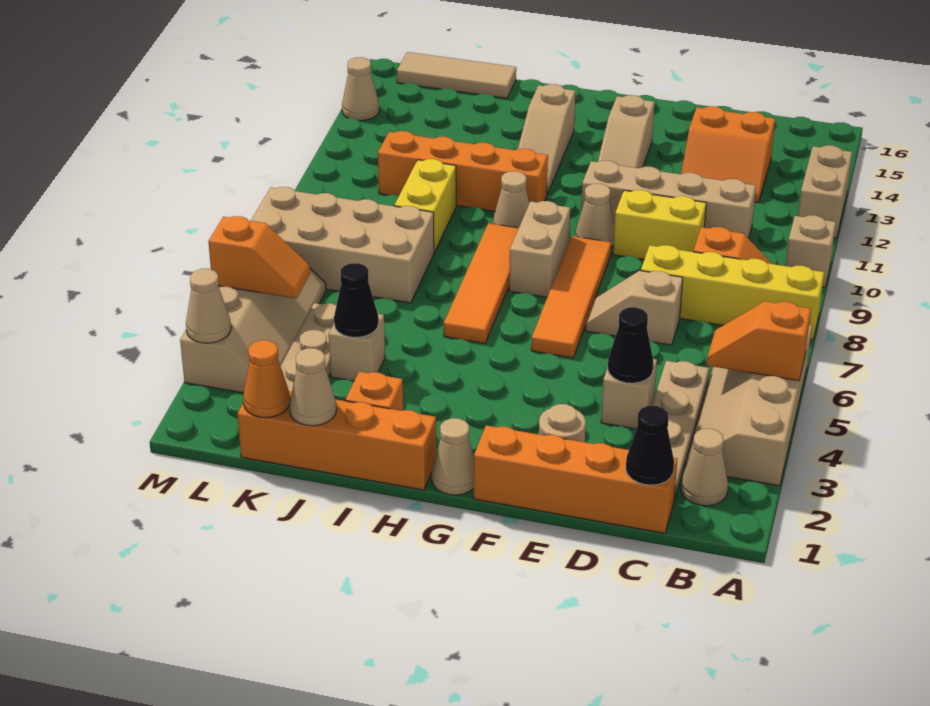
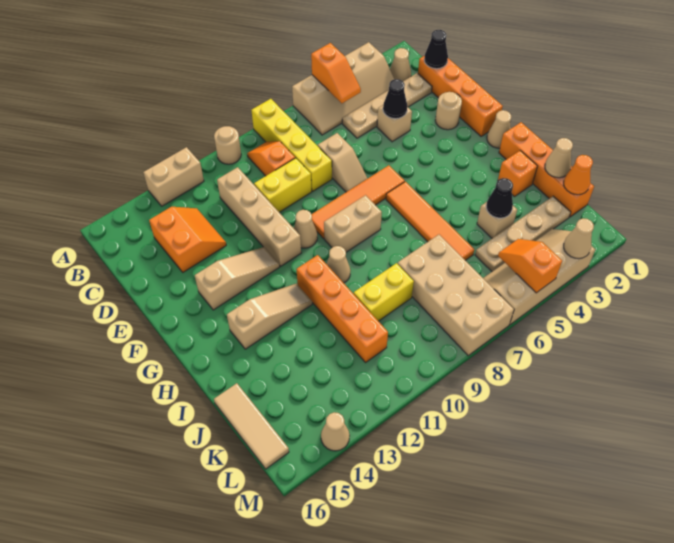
tan 1x1 brick [786,215,836,287] -> tan 1x1 round brick [214,126,241,164]
yellow 1x2 brick [613,190,706,259] -> yellow 1x2 brick turned to [254,158,312,212]
orange 1x4 tile [444,223,519,343] -> orange 1x4 tile turned to [386,182,474,260]

